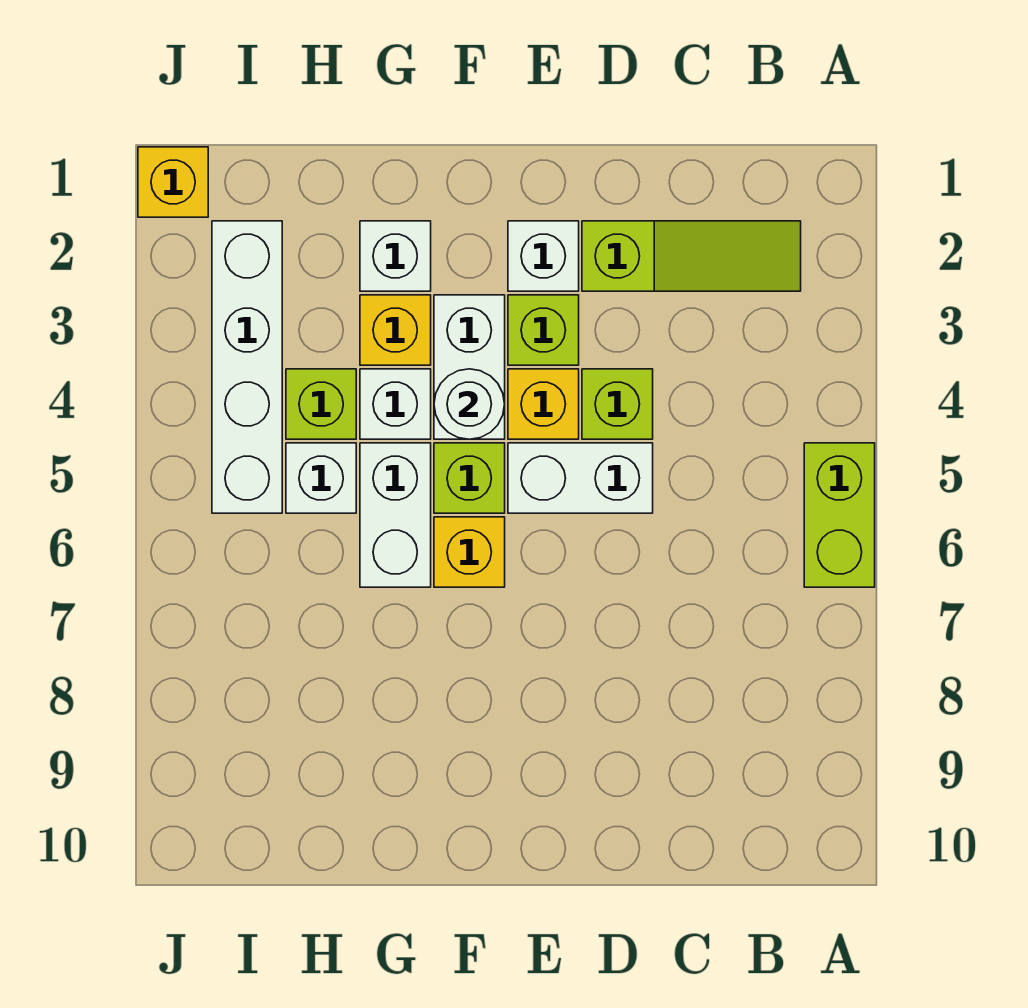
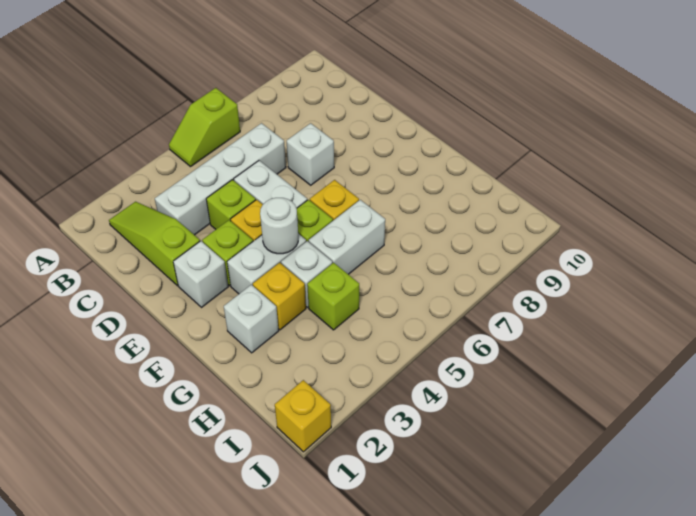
lime 1x2 brick [804,443,875,587] -> lime 1x2 slope [169,88,240,167]
white 1x1 brick [286,443,356,513] -> white 1x1 brick moved to [287,123,334,185]
white 1x4 brick [212,221,282,513] -> white 1x4 brick moved to [155,123,286,235]

